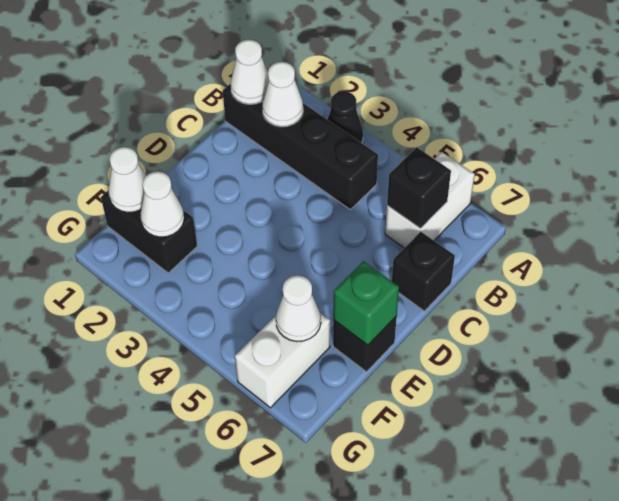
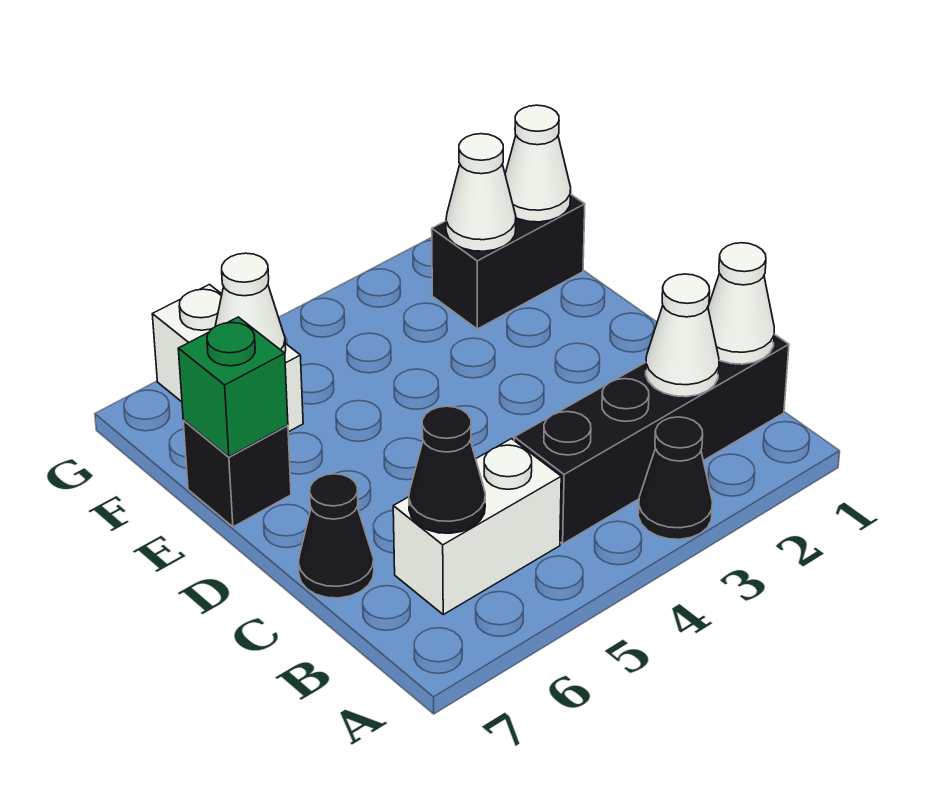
white 1x2 brick [385,152,475,248] -> white 1x2 brick turned to [393,439,561,615]
black 1x1 brick [387,147,451,229] -> black 1x1 cone [409,406,485,533]
black 1x1 brick [392,232,455,311] -> black 1x1 cone [298,474,374,598]

